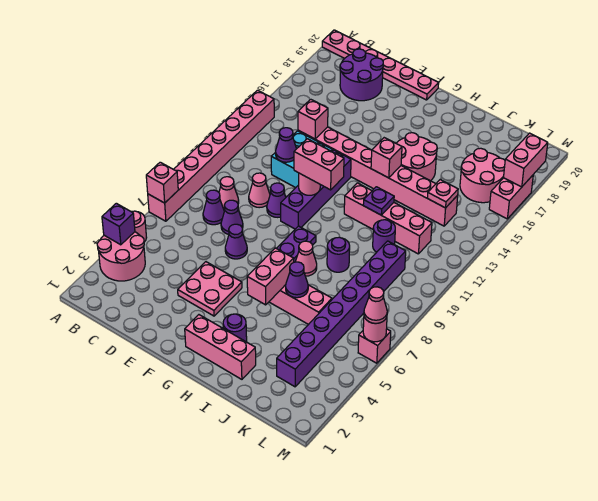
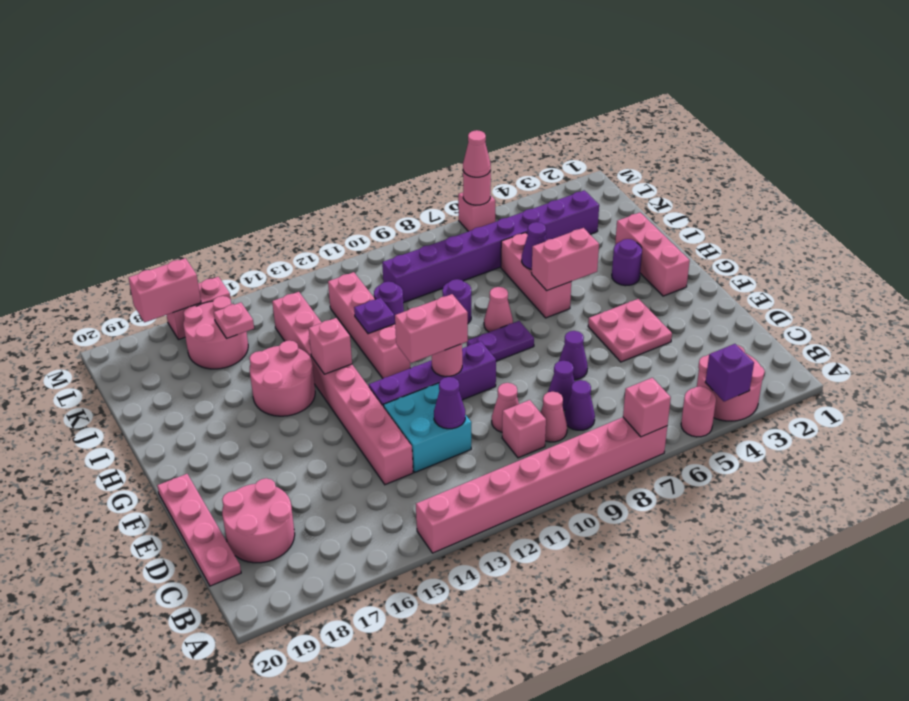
pink 1x6 plate [322,30,439,100] -> pink 1x4 plate [157,474,241,586]
purple 2x2 round brick [340,49,383,101] -> pink 2x2 round brick [222,478,295,563]
pink 1x1 brick [298,99,328,139] -> pink 1x1 brick moved to [502,400,546,458]
purple 1x1 cone [267,183,286,217] -> none
pink 1x2 brick [294,139,344,190] -> pink 1x2 brick turned to [395,294,468,363]
pink 1x1 plate [427,180,458,208] -> pink 1x1 plate moved to [214,303,254,339]

